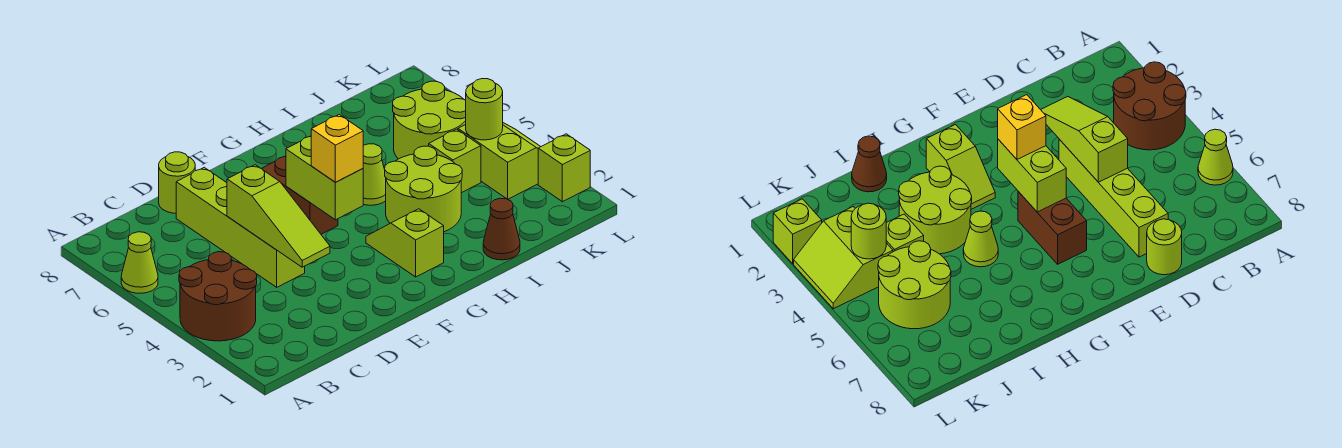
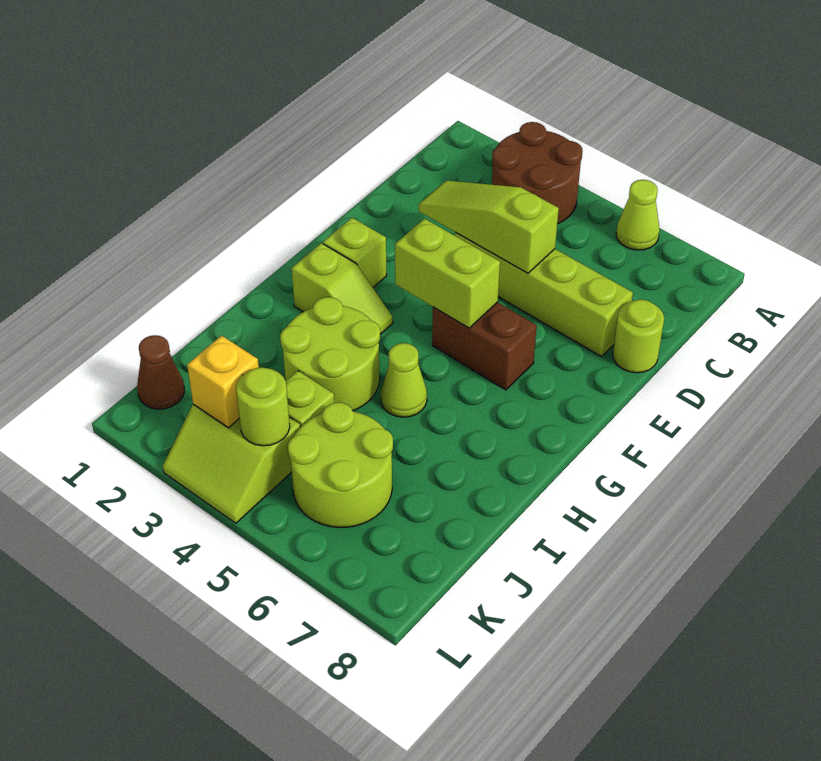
yellow 1x1 brick [311,115,363,182] -> yellow 1x1 brick moved to [187,336,259,428]
brown 1x1 cone [483,198,520,260] -> brown 1x1 cone moved to [137,335,184,409]
lime 1x1 brick [538,134,590,202] -> lime 1x1 brick moved to [323,218,387,287]

